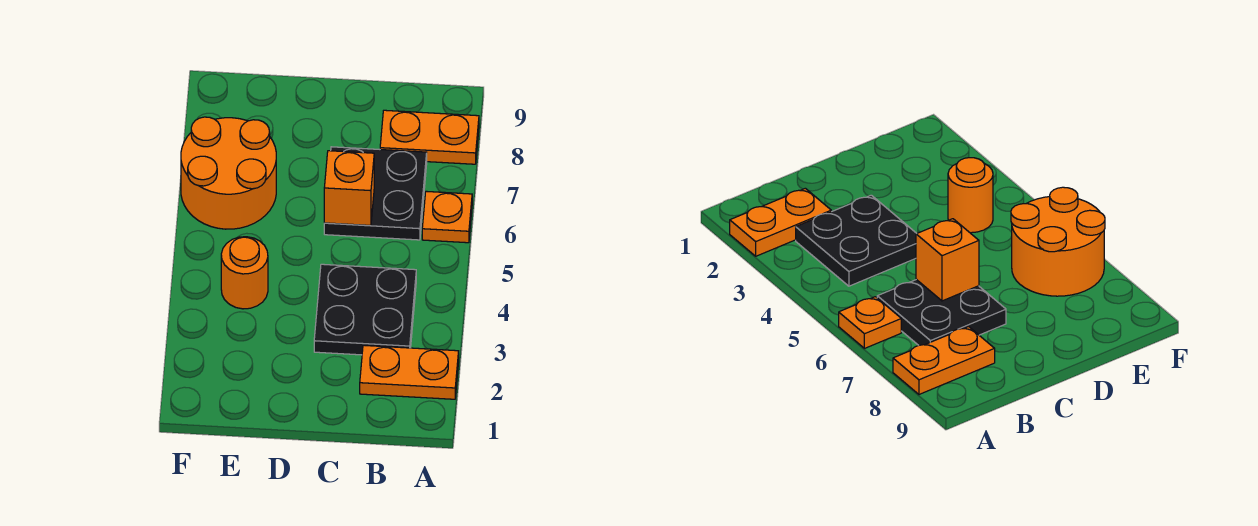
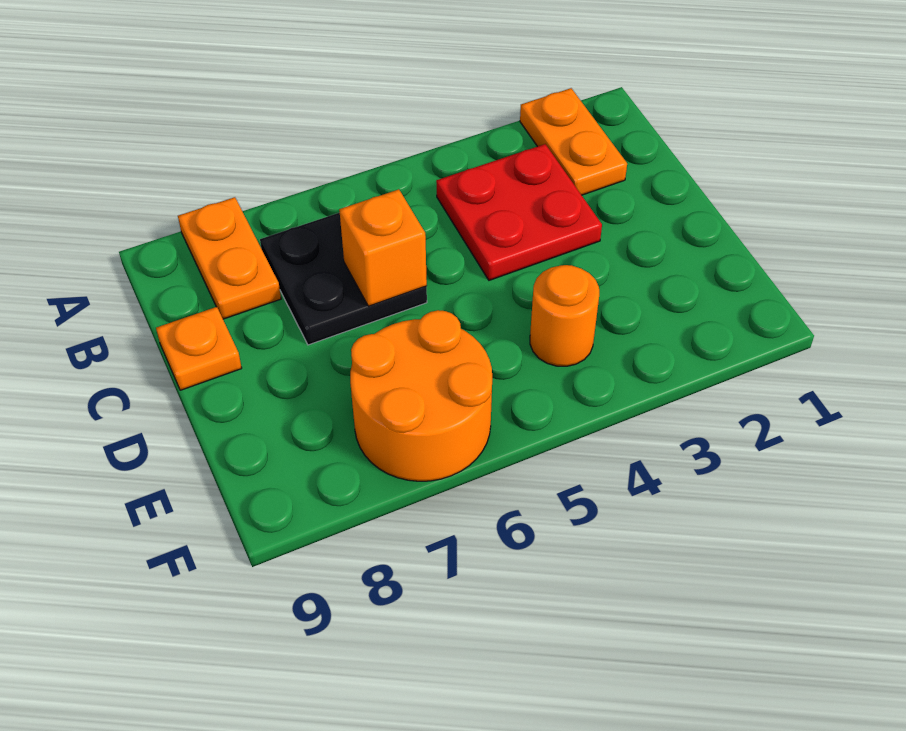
orange 1x1 plate [422,191,472,243] -> orange 1x1 plate moved to [156,307,242,390]
black 2x2 plate [314,264,416,355] -> red 2x2 plate [436,144,602,280]

